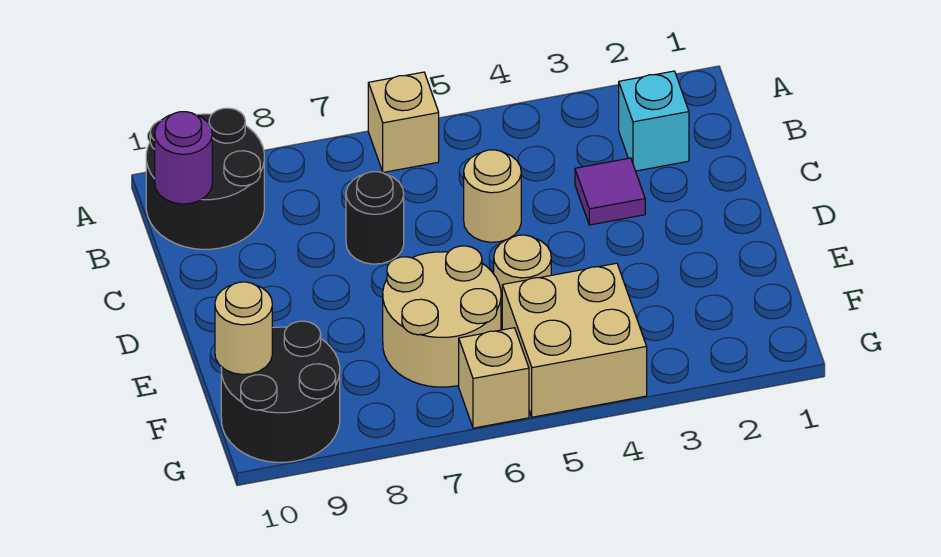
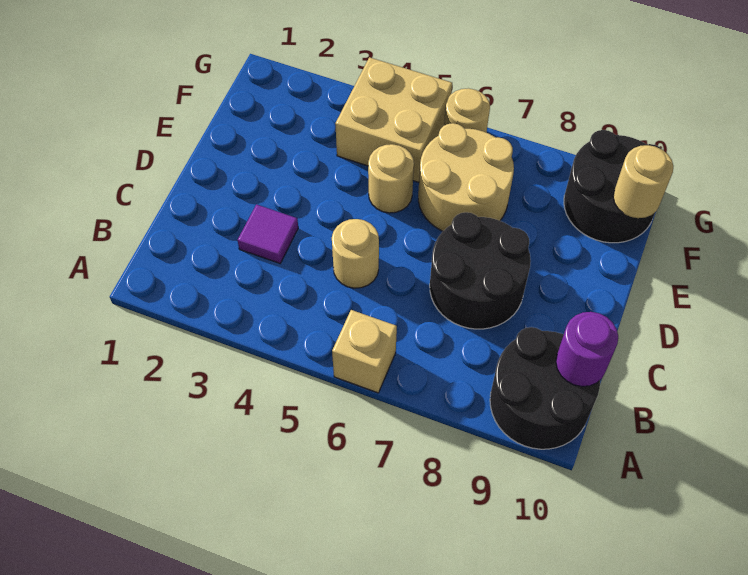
cyan 1x1 brick [619,71,689,171] -> none
black 1x1 round brick [346,172,404,264] -> black 2x2 round brick [430,212,531,329]
tan 1x1 brick [459,328,529,428] -> tan 1x1 round brick [444,89,490,132]

